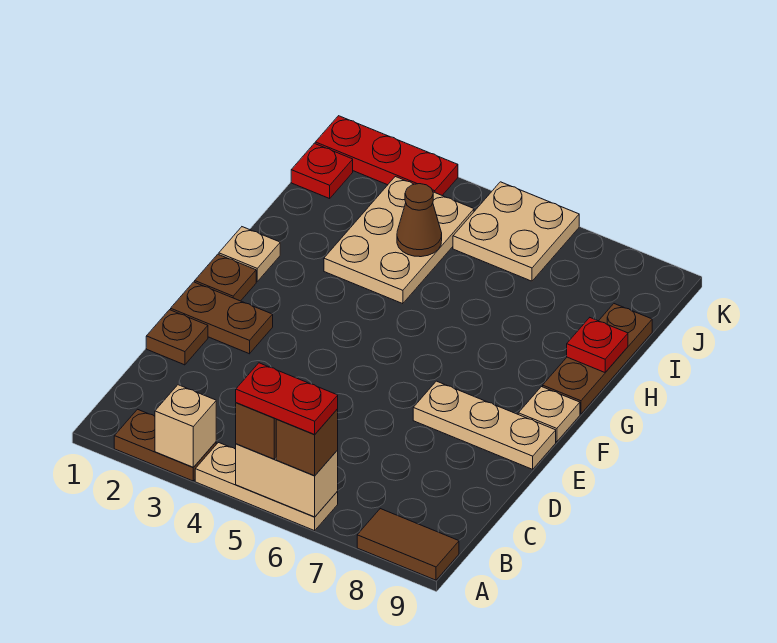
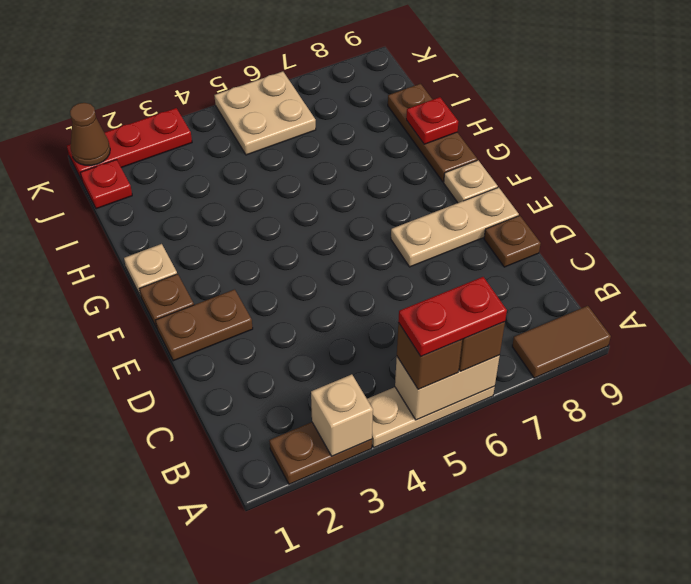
brown 1x1 plate [146,310,208,365] -> brown 1x1 plate moved to [484,215,541,267]
tan 2x3 plate [324,177,474,304] -> none
brown 1x1 cone [397,184,442,257] -> brown 1x1 cone moved to [70,103,110,166]

